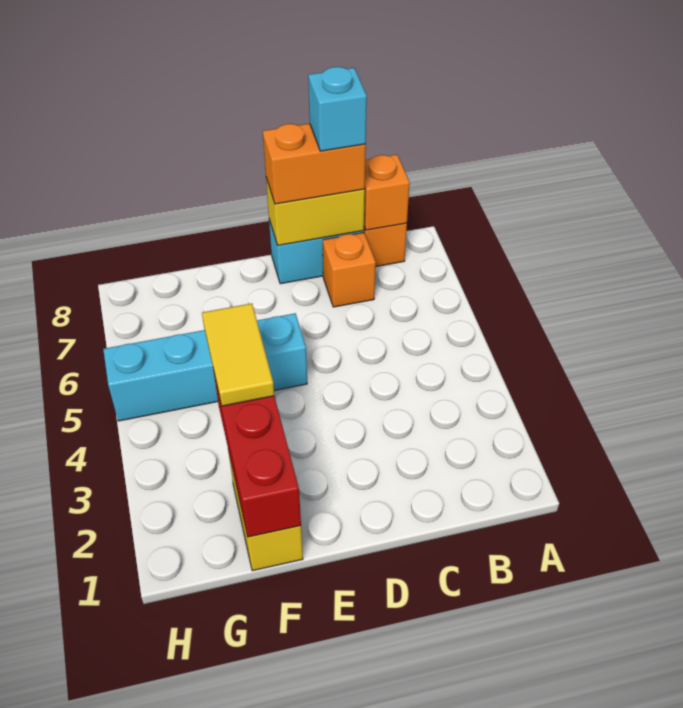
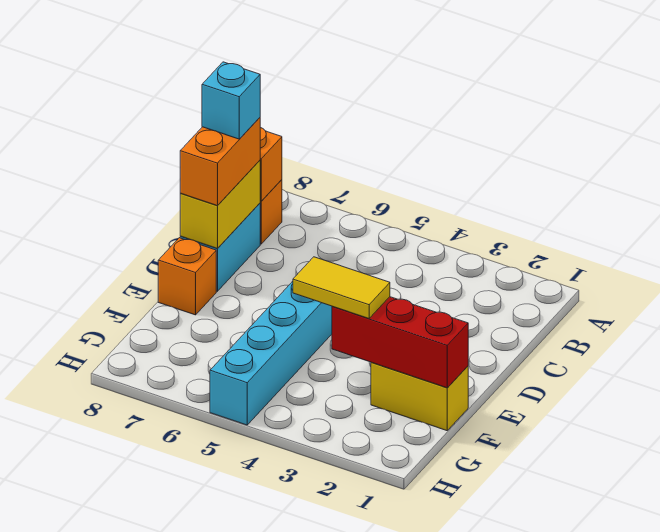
orange 1x1 brick [323,233,376,307] -> orange 1x1 brick moved to [158,238,216,315]

